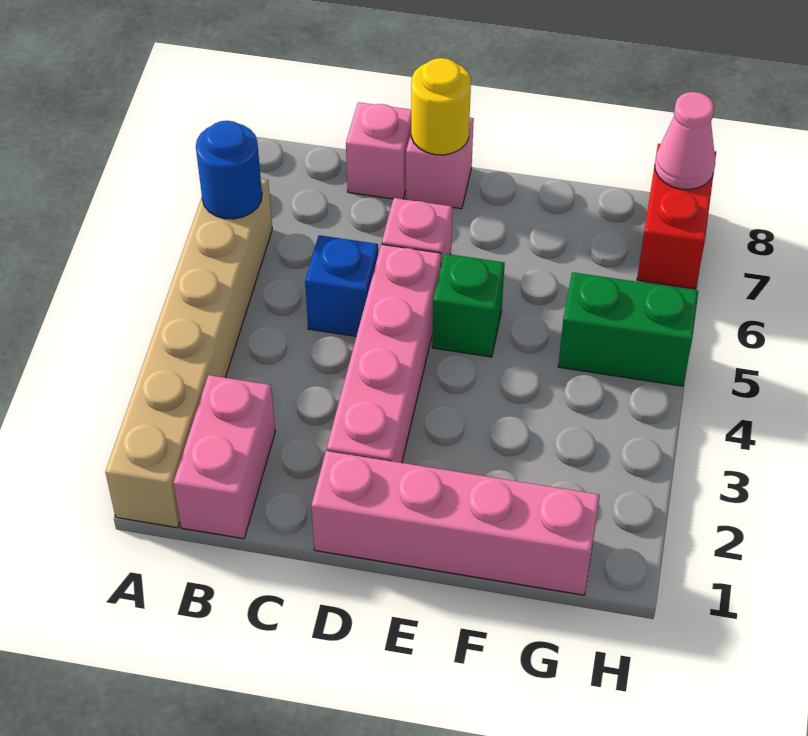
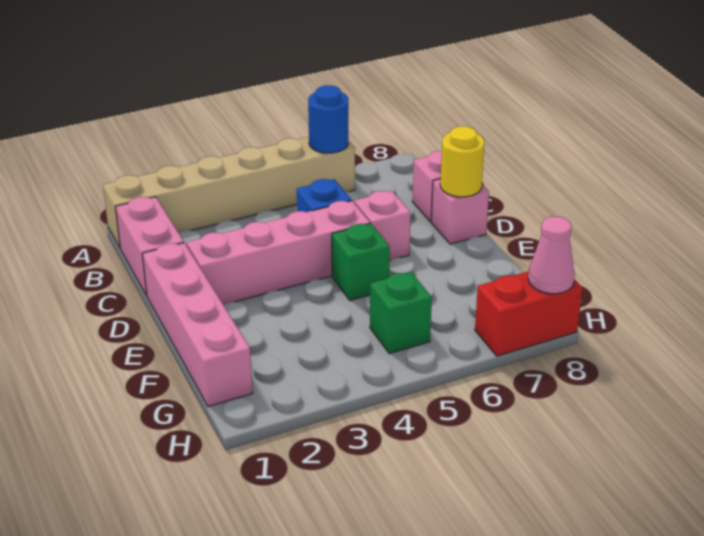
pink 1x2 brick [173,375,275,539] -> pink 1x2 brick turned to [115,197,184,296]
green 1x2 brick [558,272,698,386] -> green 1x1 brick [370,272,432,354]

